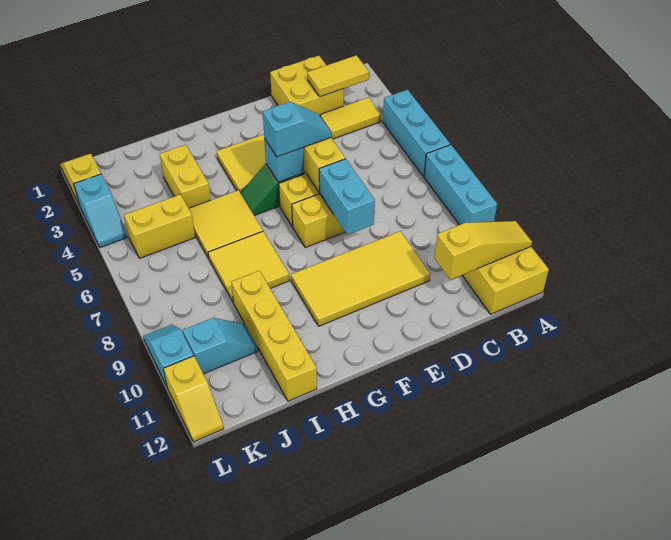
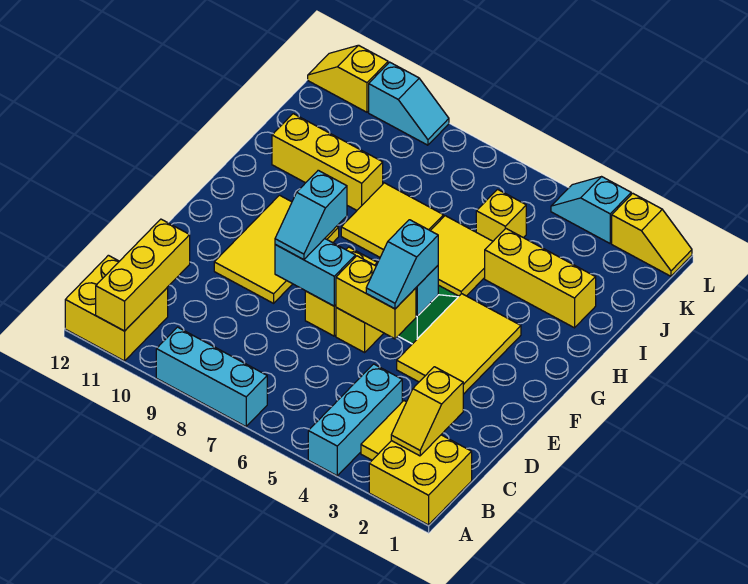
cyan 1x3 brick [383,90,450,177] -> cyan 1x3 brick turned to [308,364,402,476]
yellow 1x3 slope [435,221,532,280] -> yellow 1x3 brick [96,219,190,331]
yellow 1x2 tile [307,55,369,97] -> yellow 1x2 slope [391,367,463,456]
yellow 2x2 brick [270,56,344,116] -> yellow 2x2 brick moved to [369,435,472,525]
yellow 2x4 tile [291,231,430,326] -> yellow 2x3 tile [214,195,339,303]
yellow 1x2 brick [160,145,211,208] -> yellow 1x3 brick [485,229,596,328]
yellow 1x4 brick [231,271,317,401] -> yellow 1x3 brick [272,114,383,210]
yellow 1x2 brick [124,194,195,258] -> yellow 1x1 brick [476,189,526,241]
cyan 1x2 slope [183,318,258,374] -> cyan 1x2 slope moved to [275,170,347,260]

